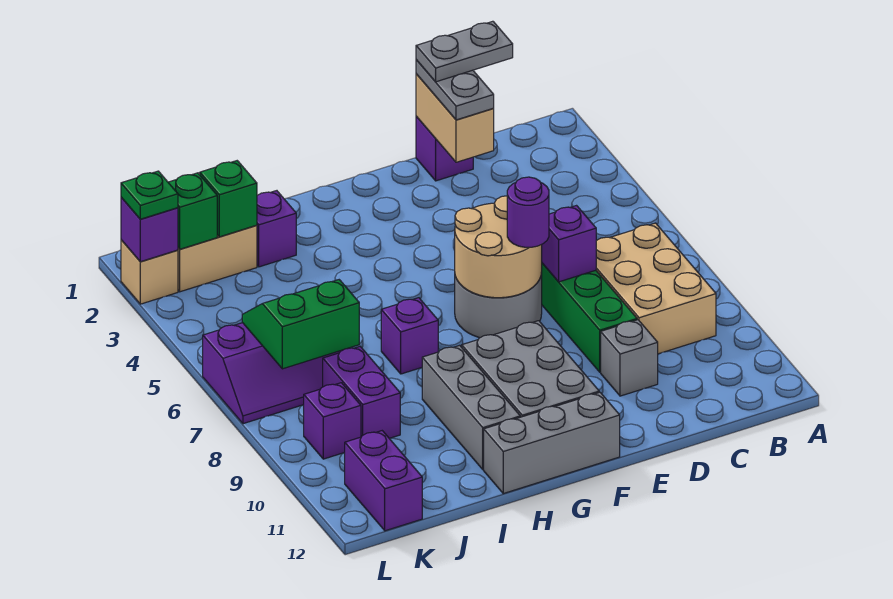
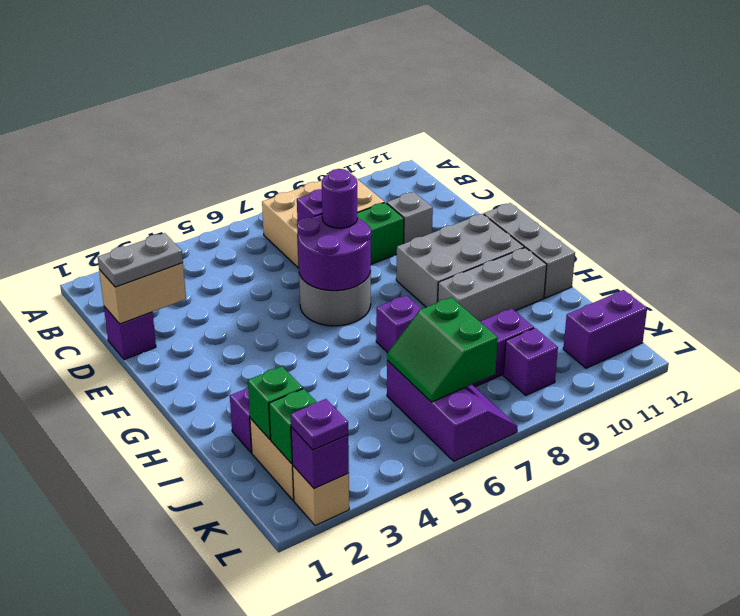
grey 1x2 plate [416,21,513,82] -> none
tan 2x2 round brick [455,196,542,298] -> purple 2x2 round brick [297,214,371,291]
green 1x1 plate [121,171,178,219] -> purple 1x1 plate [291,399,348,450]

